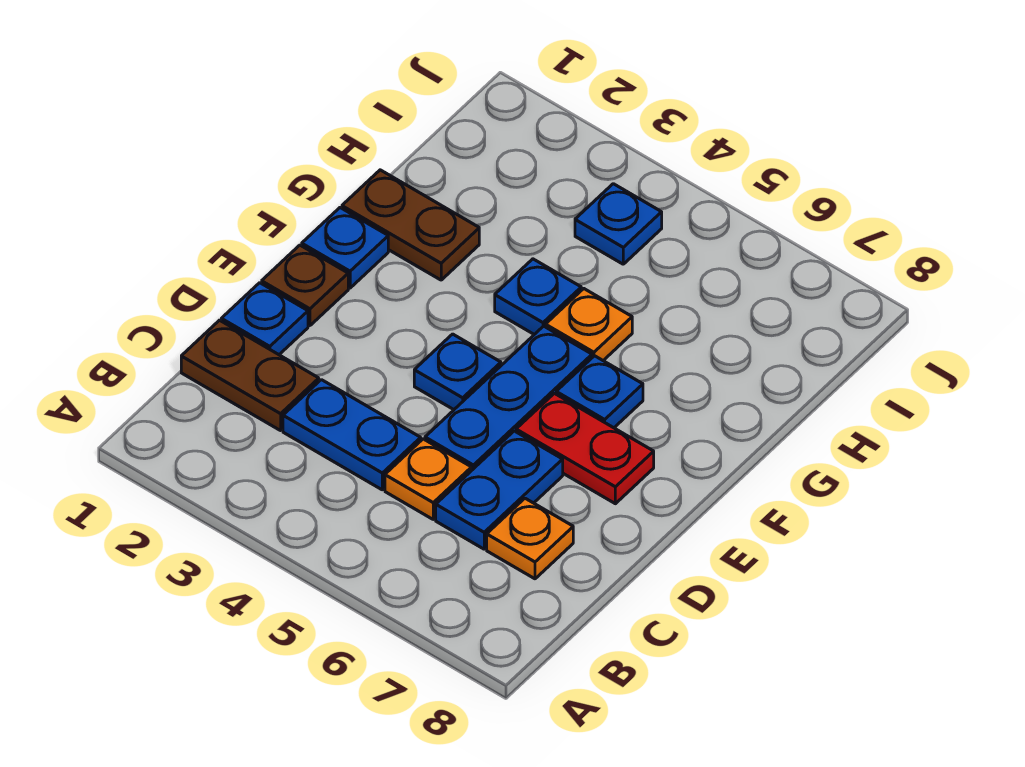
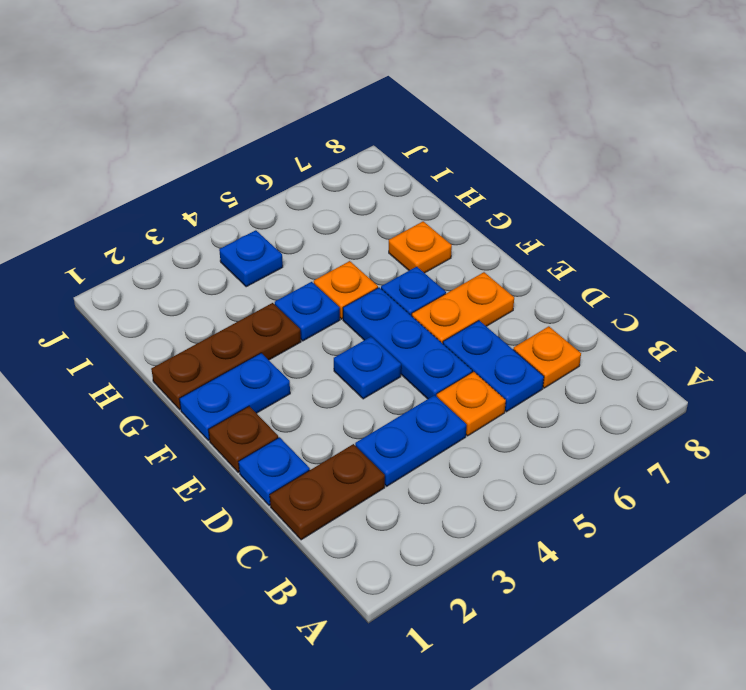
red 1x2 plate [516,393,654,504] -> orange 1x2 plate [412,272,514,344]
blue 1x1 plate [302,208,388,288] -> blue 1x2 plate [179,353,290,441]
brown 1x2 plate [342,170,479,280] -> brown 1x3 plate [151,303,301,410]
none -> orange 1x1 plate [389,221,452,273]

